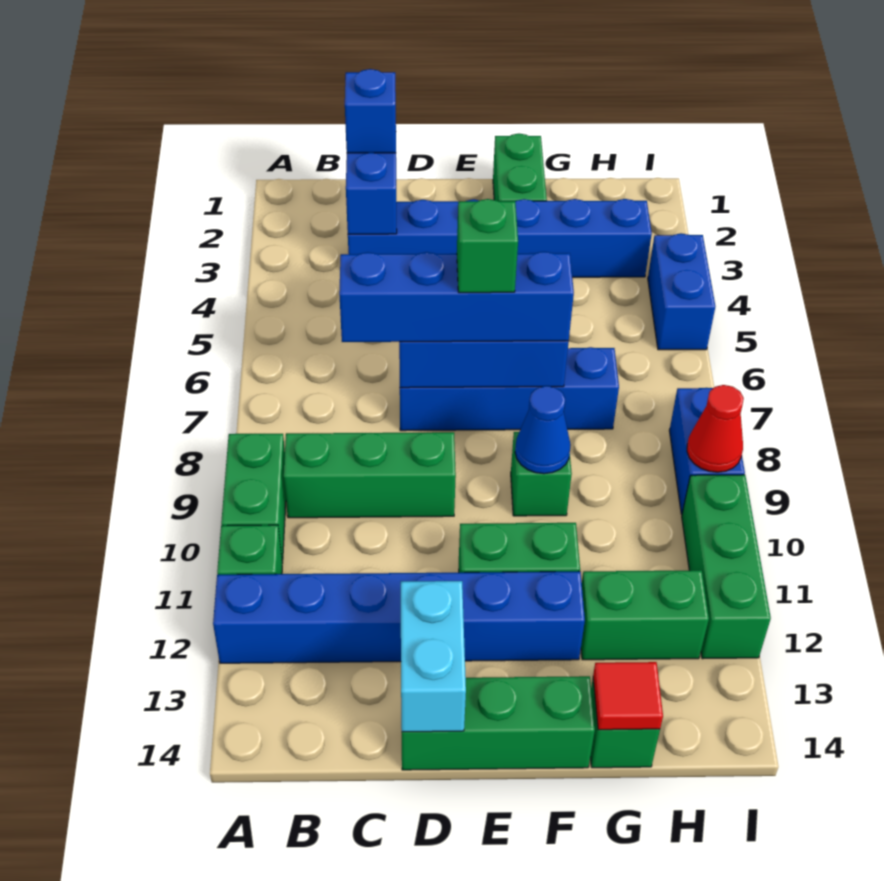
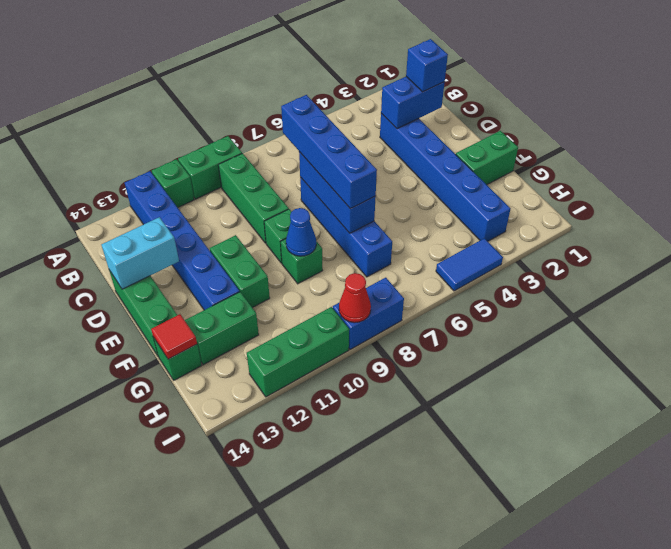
green 1x1 brick [457,199,518,293] -> green 1x1 brick moved to [264,209,292,263]
green 1x2 brick [581,570,709,660] -> green 1x2 brick turned to [185,292,259,365]
blue 1x2 brick [648,233,715,350] -> blue 1x2 tile [436,238,503,291]

